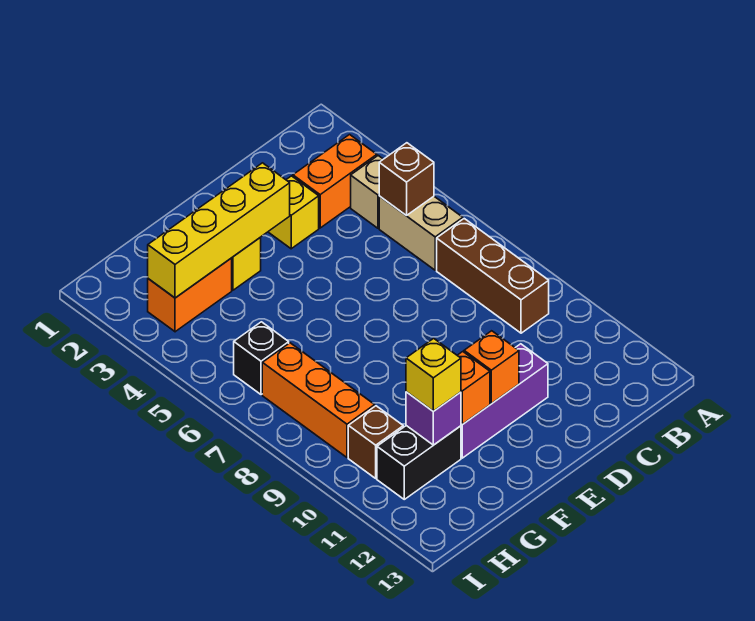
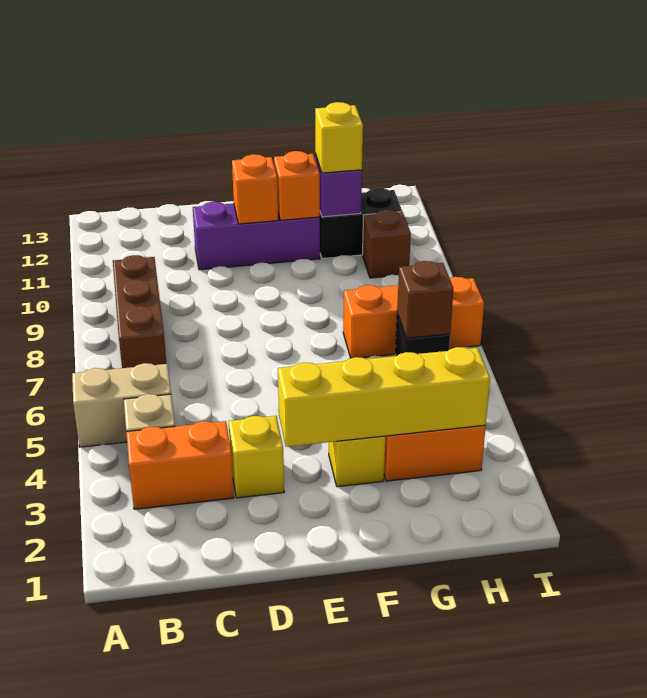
tan 1x2 brick [379,196,463,270] -> tan 1x2 brick turned to [72,363,171,447]
brown 1x1 brick [379,143,434,215] -> brown 1x1 brick moved to [397,261,453,338]
orange 1x3 brick [262,343,375,457] -> orange 1x3 brick turned to [343,277,484,358]

